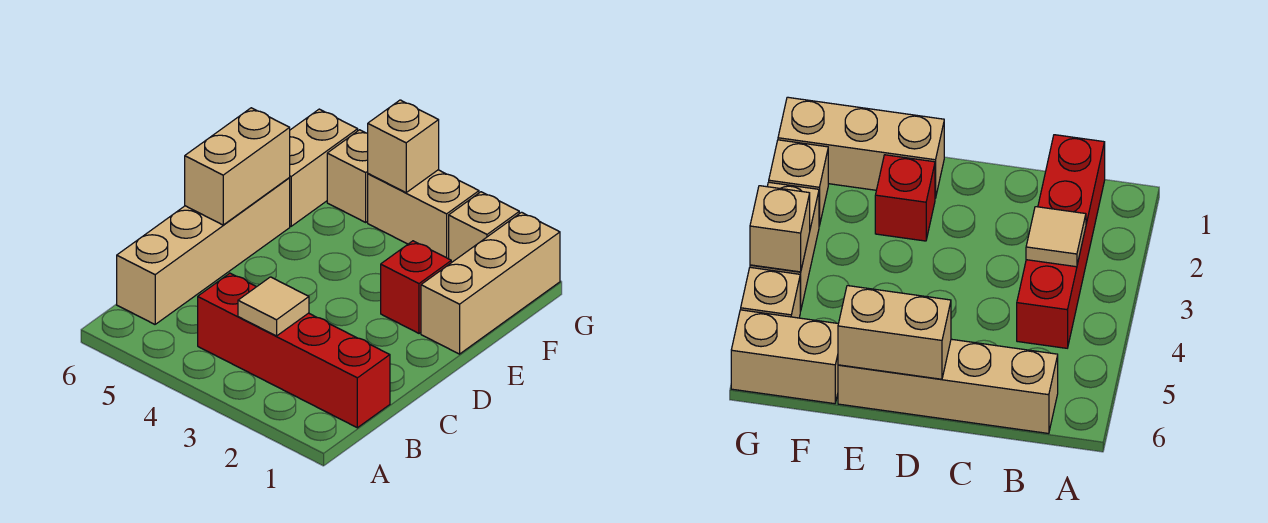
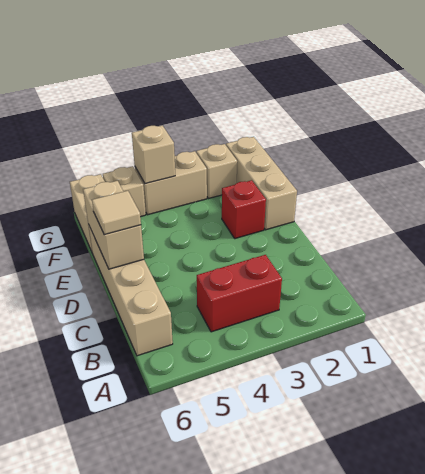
red 1x4 brick [198,273,390,428] -> red 1x2 brick [197,255,282,332]
tan 1x1 tile [238,277,309,336] -> tan 1x1 tile moved to [92,191,141,235]

